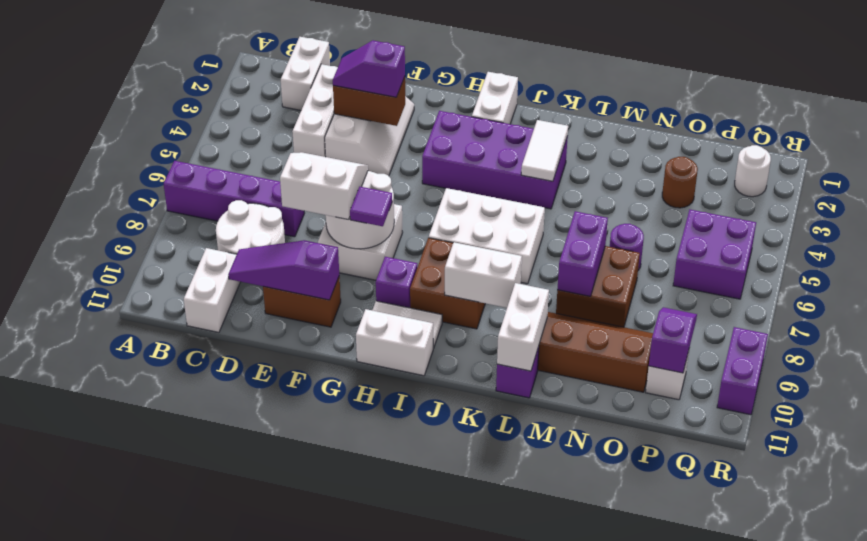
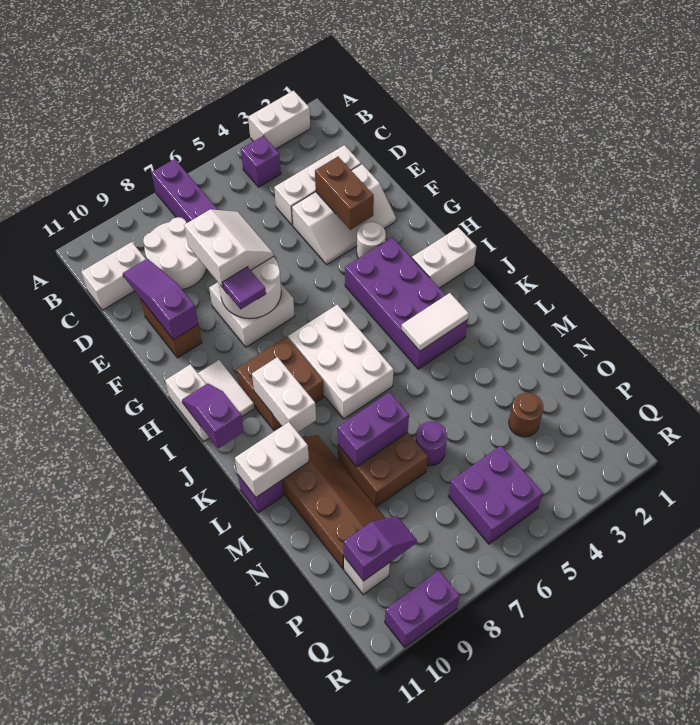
white 1x2 brick [281,37,330,110] -> white 1x2 brick moved to [248,91,310,149]
purple 1x2 slope [333,41,405,97] -> purple 1x2 slope moved to [182,383,244,449]
purple 1x1 brick [376,257,417,308] -> purple 1x1 brick moved to [241,136,281,187]
white 1x1 round brick [735,145,771,197] -> white 1x1 round brick moved to [357,222,386,258]

